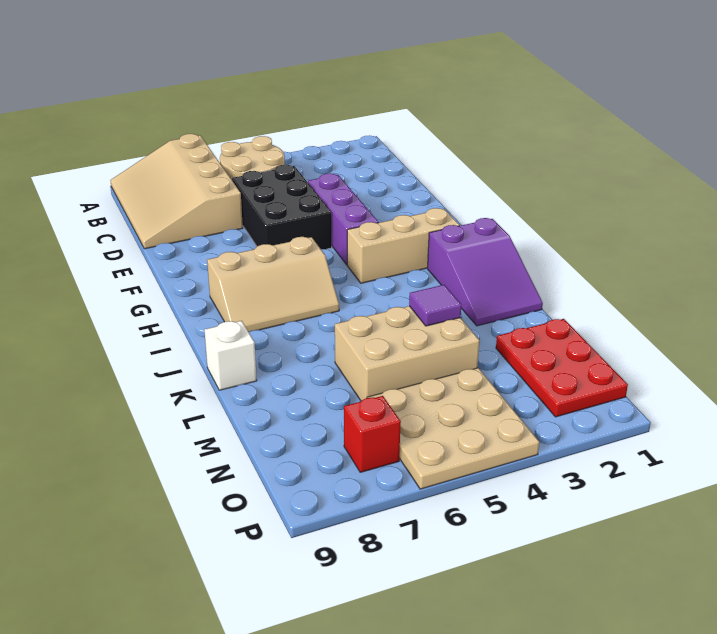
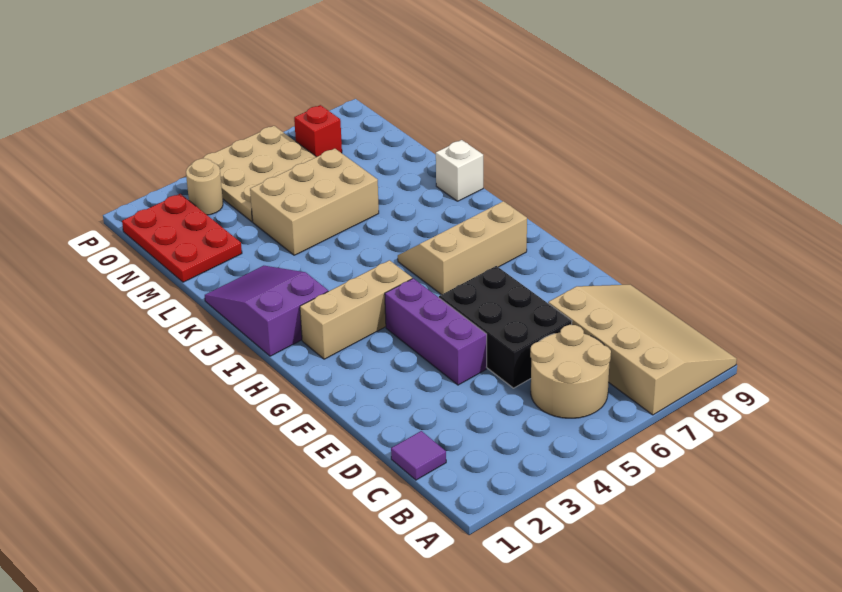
purple 1x1 tile [409,285,461,326] -> purple 1x1 tile moved to [391,431,446,480]
none -> tan 1x1 round brick [186,159,223,215]

